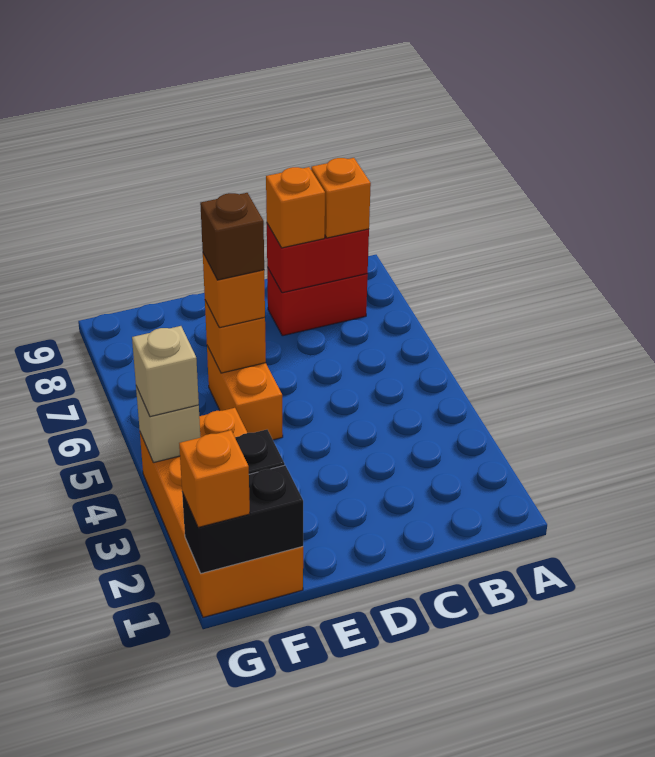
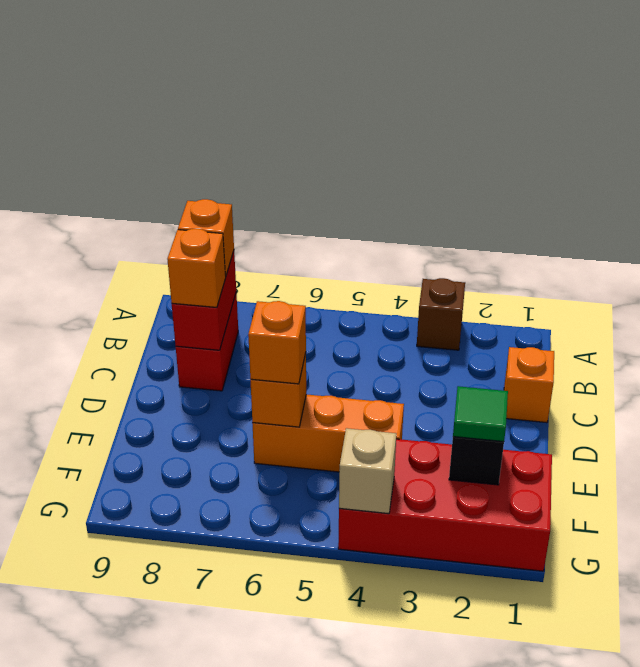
orange 1x2 brick [207,346,283,440] -> orange 1x3 brick [252,394,404,472]
brown 1x1 brick [200,193,264,280] -> brown 1x1 brick moved to [417,278,465,350]
orange 2x4 brick [140,408,303,617] -> red 2x4 brick [338,439,552,571]
black 1x2 brick [182,465,303,573] -> none
none -> green 1x1 tile [453,386,508,442]
orange 1x1 brick [179,430,250,527] -> orange 1x1 brick moved to [504,347,554,423]
tan 1x1 brick [132,326,199,417] -> none

